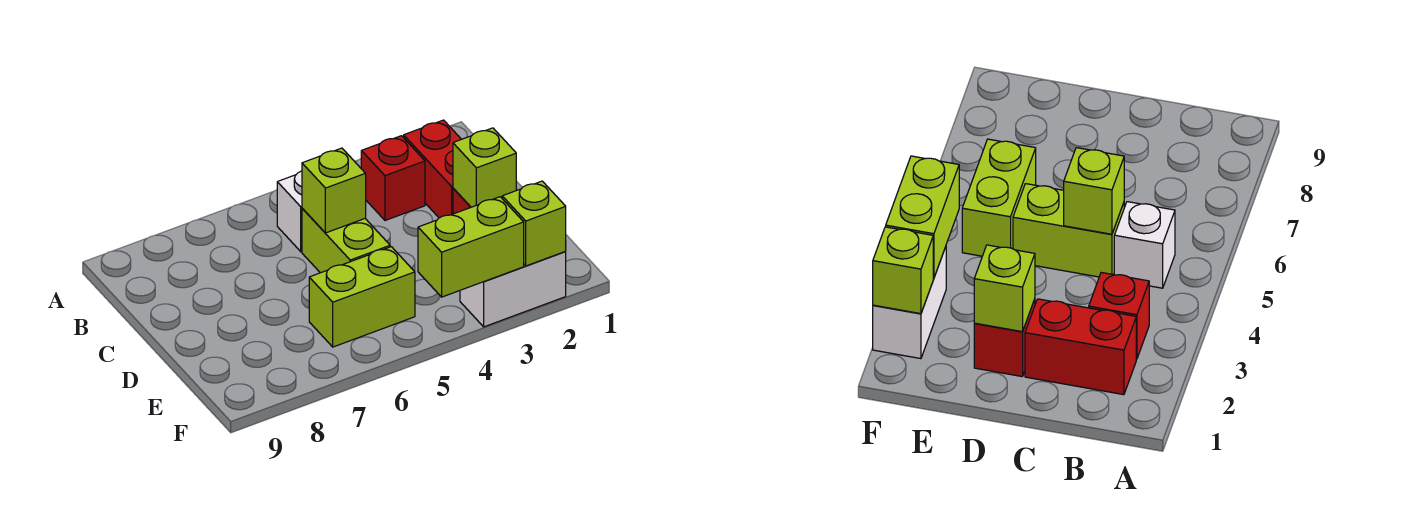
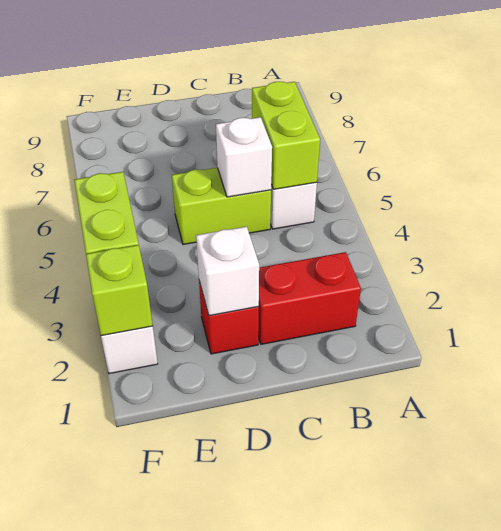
red 1x1 brick [361,136,425,220] -> none
lime 1x1 brick [302,148,366,233] -> white 1x1 brick [216,117,272,197]
lime 1x1 brick [453,128,516,207] -> white 1x1 brick [196,227,259,316]
lime 1x2 brick [309,247,415,347] -> lime 1x2 brick moved to [252,82,320,189]

